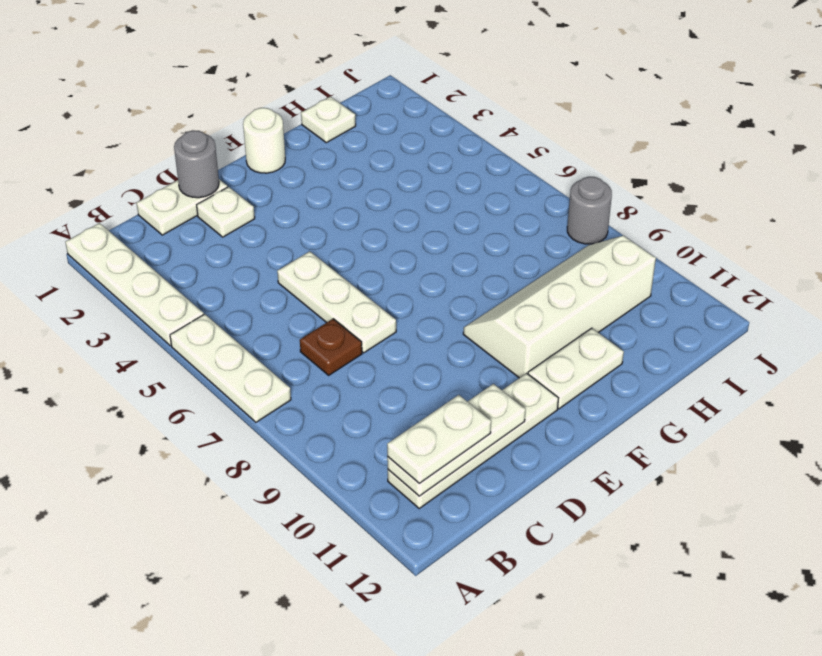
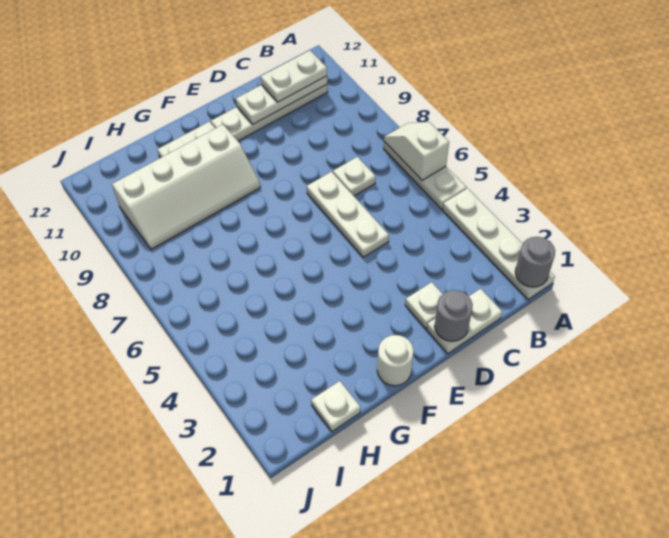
none -> white 1x2 slope [384,122,449,180]
brown 1x1 plate [300,319,362,375] -> white 1x1 plate [333,157,376,196]
grey 1x1 round brick [567,177,612,244] -> grey 1x1 round brick moved to [515,237,555,287]

